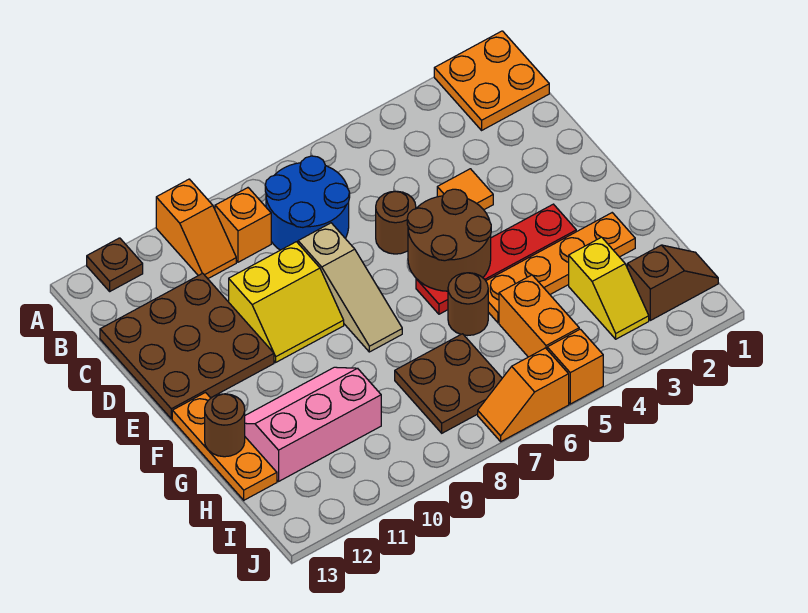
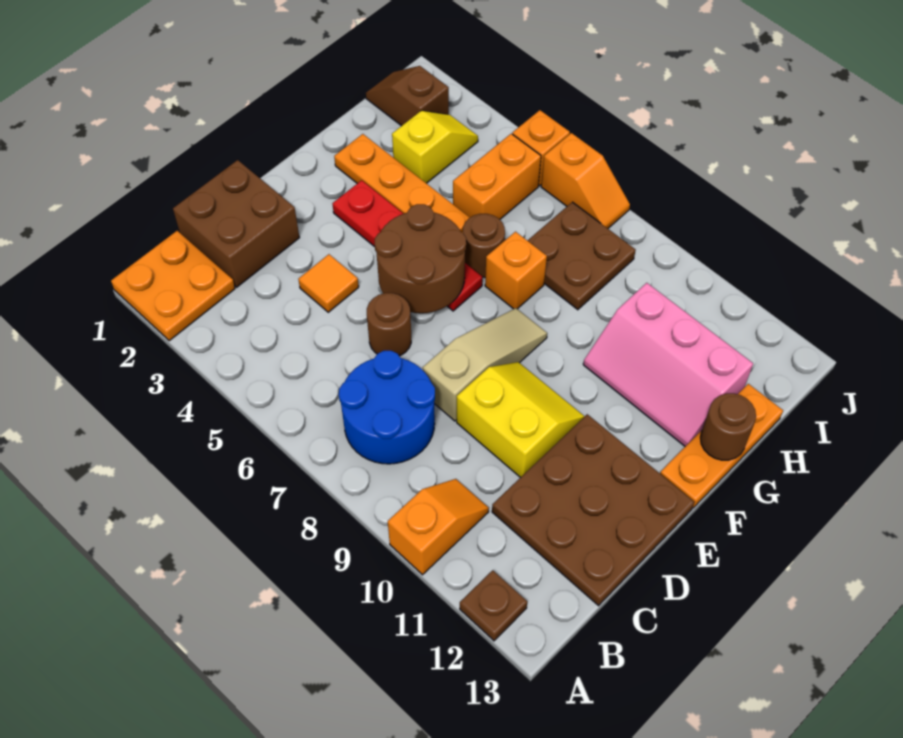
orange 1x1 brick [215,188,271,262] -> orange 1x1 brick moved to [485,232,547,309]
none -> brown 2x2 brick [173,160,300,287]

